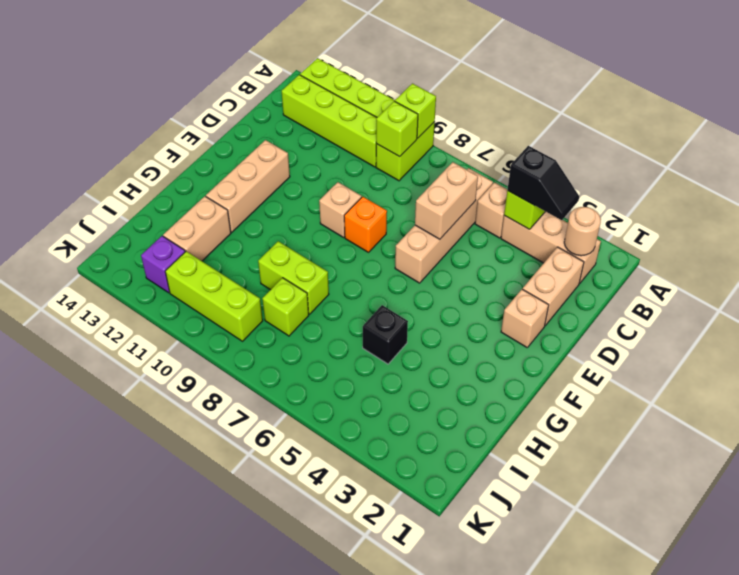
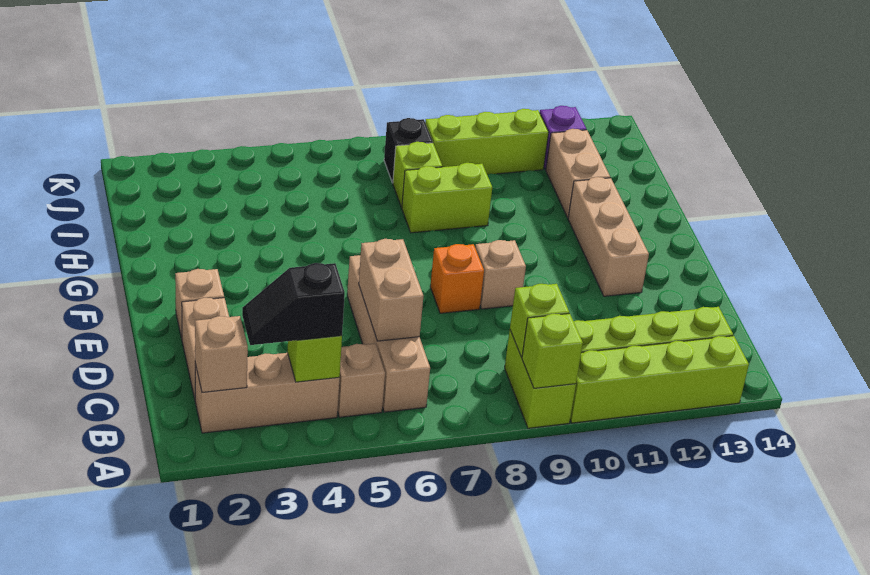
tan 1x1 round brick [564,207,601,256] -> tan 1x1 brick [195,316,248,392]
black 1x1 brick [363,305,408,364] -> black 1x1 brick moved to [384,118,433,183]

